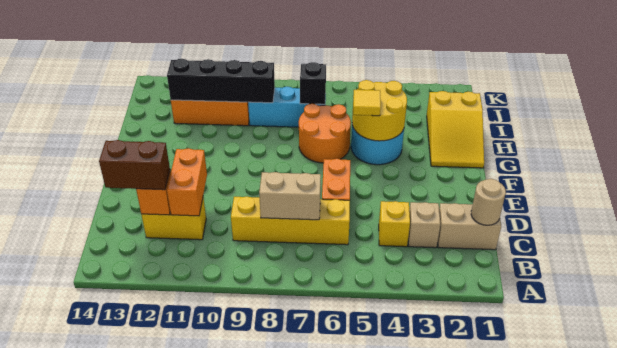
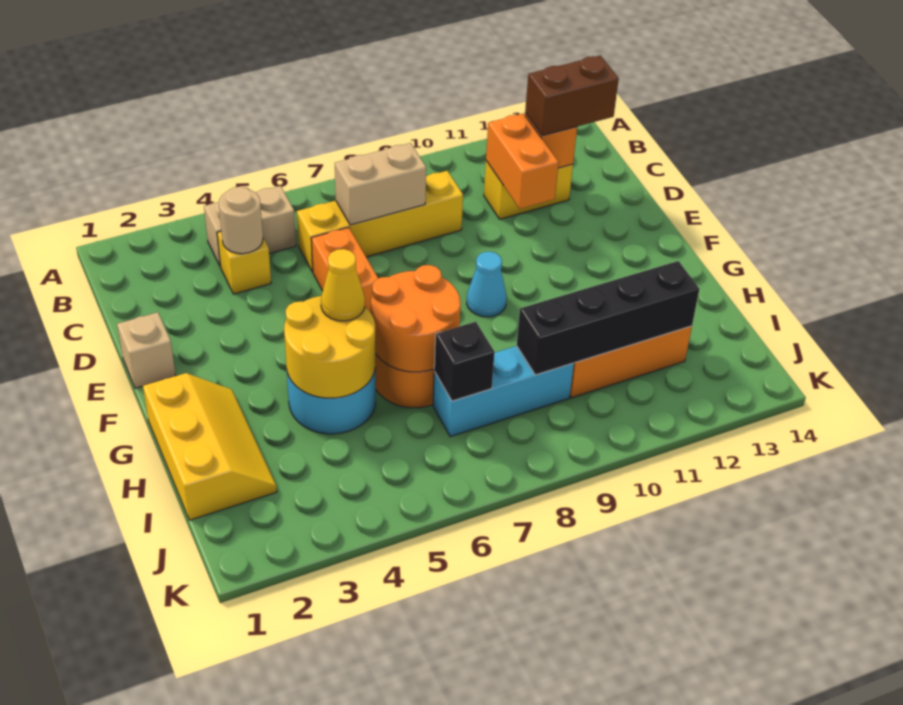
tan 1x2 brick [438,203,501,250] -> tan 1x2 brick moved to [204,186,296,267]
tan 1x1 round brick [471,179,506,225] -> tan 1x1 round brick moved to [219,187,263,254]
tan 1x1 brick [408,202,440,248] -> tan 1x1 brick moved to [117,312,176,388]
none -> cyan 1x1 cone [467,252,507,317]
yellow 2x3 slope [427,91,484,168] -> yellow 2x3 slope turned to [143,373,277,520]
yellow 1x1 tile [353,90,381,116] -> yellow 1x1 cone [321,249,365,321]
none -> orange 2x2 round brick [371,265,461,372]

